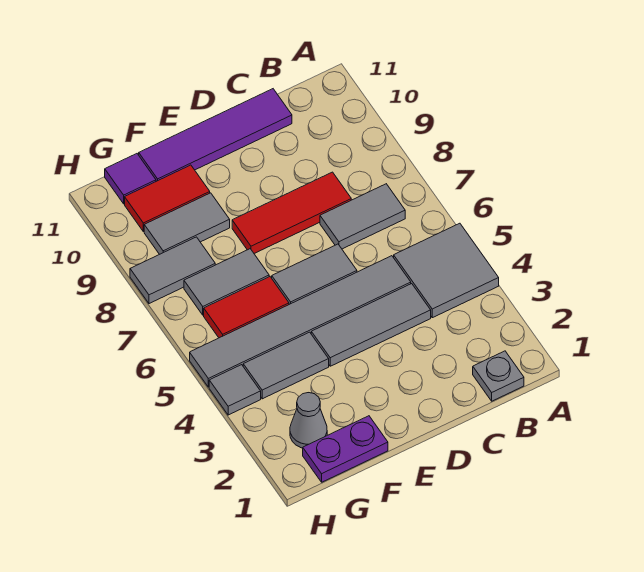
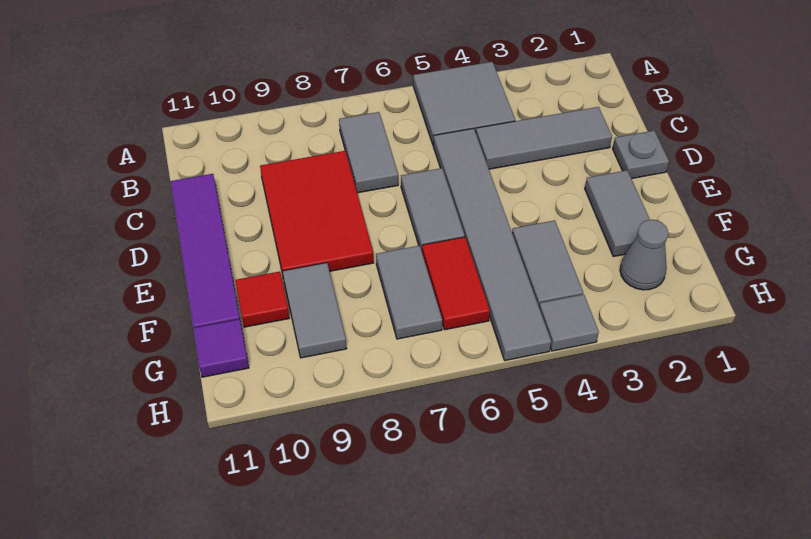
grey 1x1 plate [473,351,524,401] -> grey 1x1 plate moved to [613,131,669,179]
grey 1x3 tile [311,284,431,366] -> grey 1x3 tile turned to [476,107,612,169]
red 1x3 tile [232,172,351,253] -> red 2x3 tile [260,151,374,274]
purple 1x2 plate [303,416,388,482] -> none
red 1x2 tile [125,165,210,232] -> red 1x1 tile [235,272,289,327]
grey 1x2 tile [130,237,215,304] -> grey 1x2 tile moved to [585,170,650,257]

